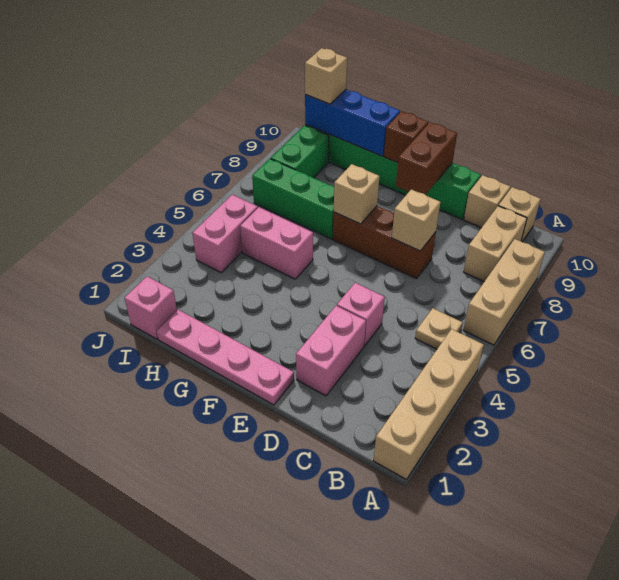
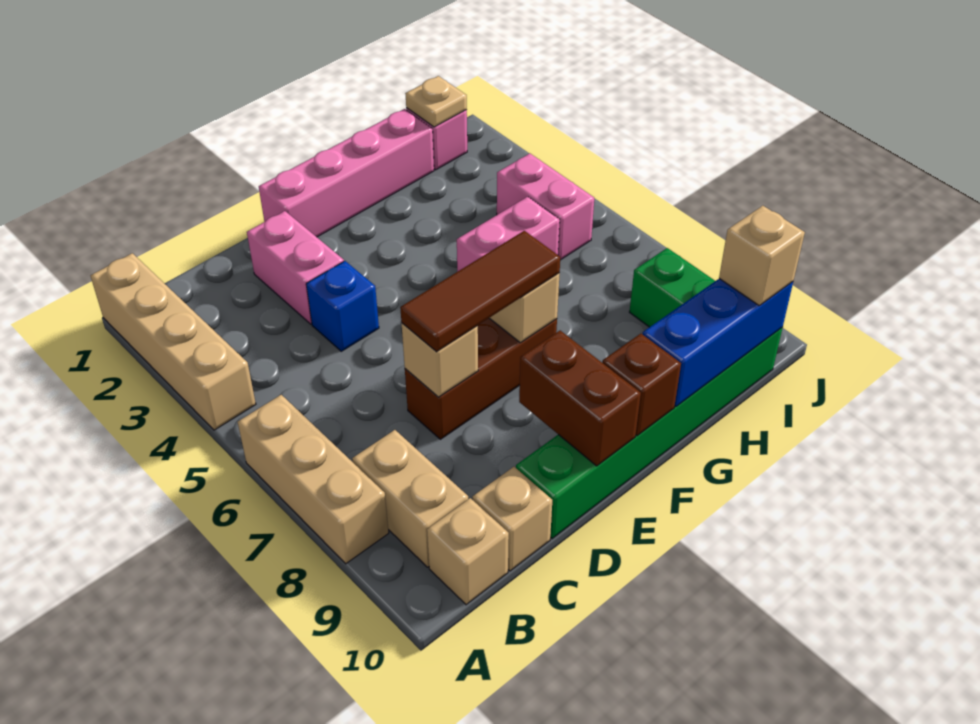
tan 1x1 plate [415,308,463,349] -> tan 1x1 plate moved to [405,76,467,127]
pink 1x1 brick [337,283,385,346] -> blue 1x1 brick [306,261,379,351]
none -> brown 1x3 tile [400,231,560,352]
pink 1x4 plate [157,310,294,405] -> pink 1x4 brick [259,109,434,237]
green 1x3 brick [252,159,334,239] -> none

